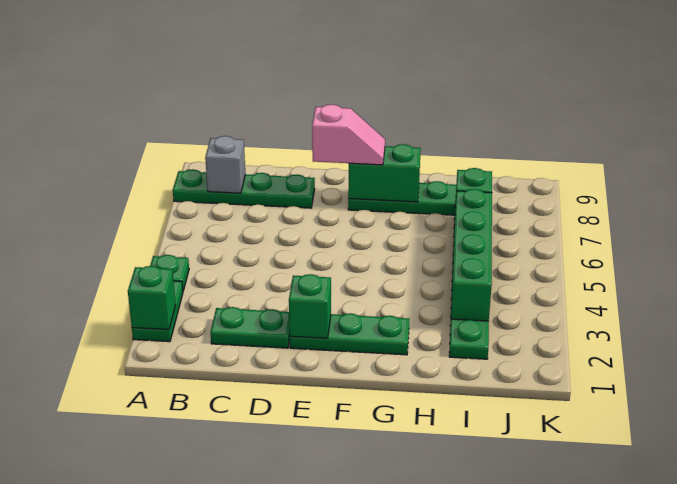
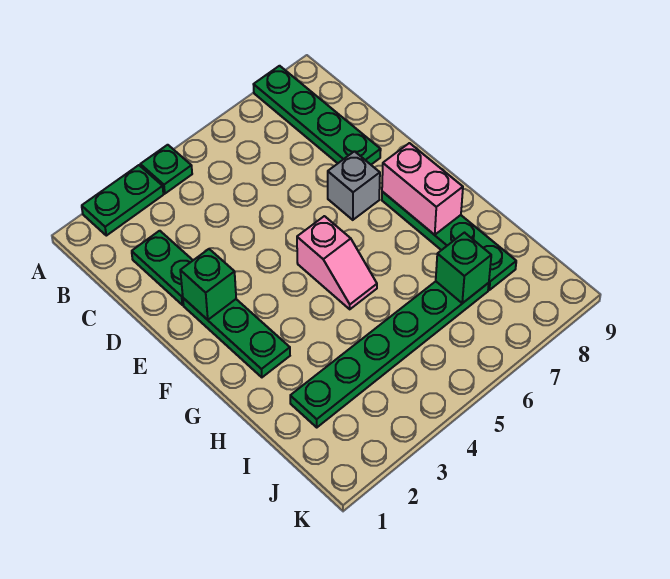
green 1x1 brick [128,266,176,330] -> none
grey 1x1 brick [205,136,245,193] -> grey 1x1 brick moved to [328,151,380,220]
pink 1x2 slope [312,104,385,165] -> pink 1x2 slope moved to [297,216,377,309]
green 1x2 brick [348,144,421,202] -> pink 1x2 brick [382,143,463,235]
green 1x4 brick [451,189,492,321] -> none

